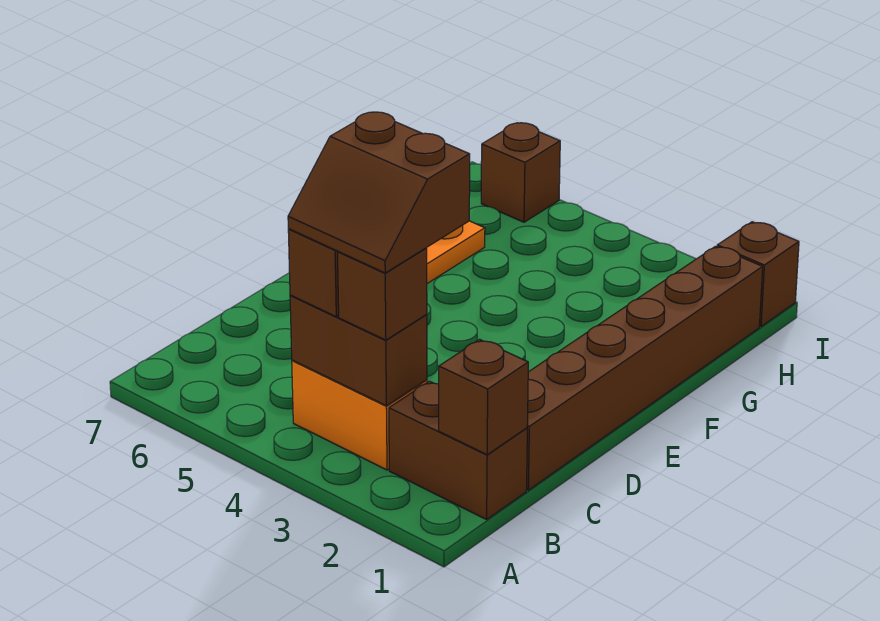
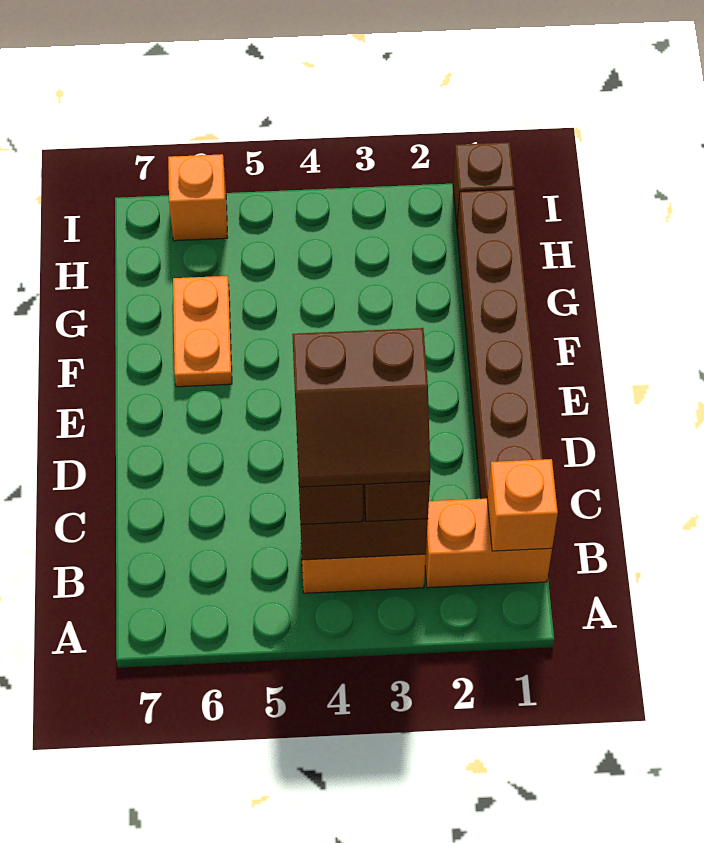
brown 1x2 brick [389,381,527,519] -> orange 1x2 brick [425,498,552,588]
brown 1x1 brick [439,339,528,455] -> orange 1x1 brick [487,459,558,551]
brown 1x1 brick [481,123,560,222] -> orange 1x1 brick [168,154,227,241]

